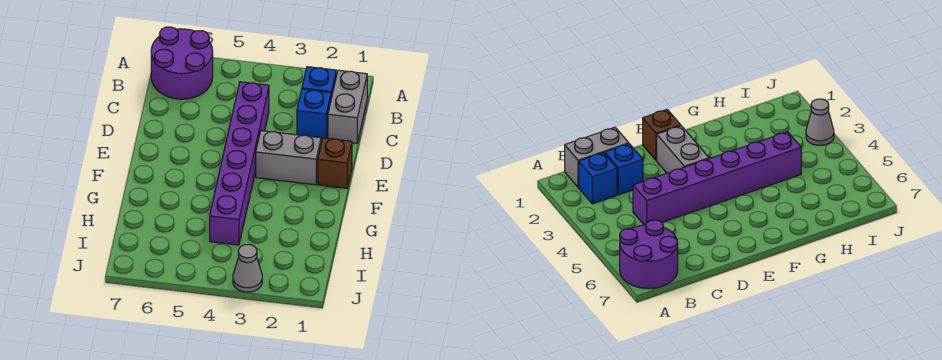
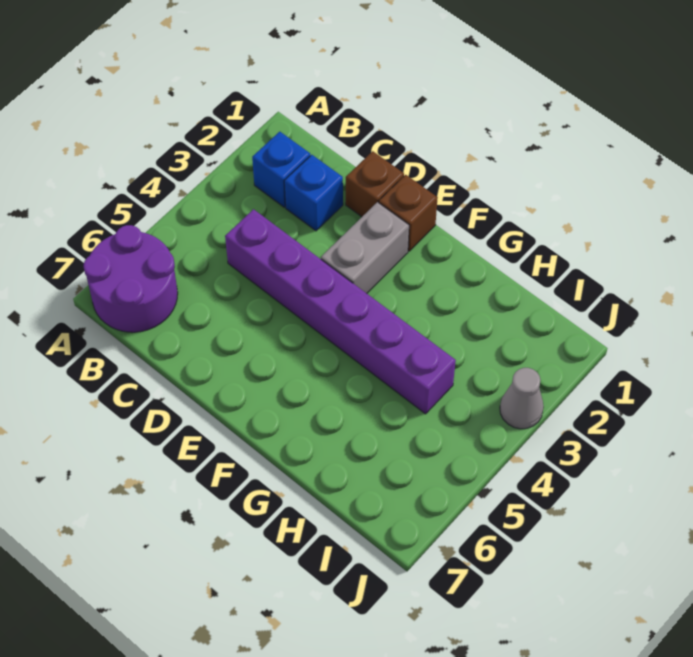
grey 1x2 brick [328,70,367,143] -> none
none -> brown 1x1 brick [346,151,404,217]

